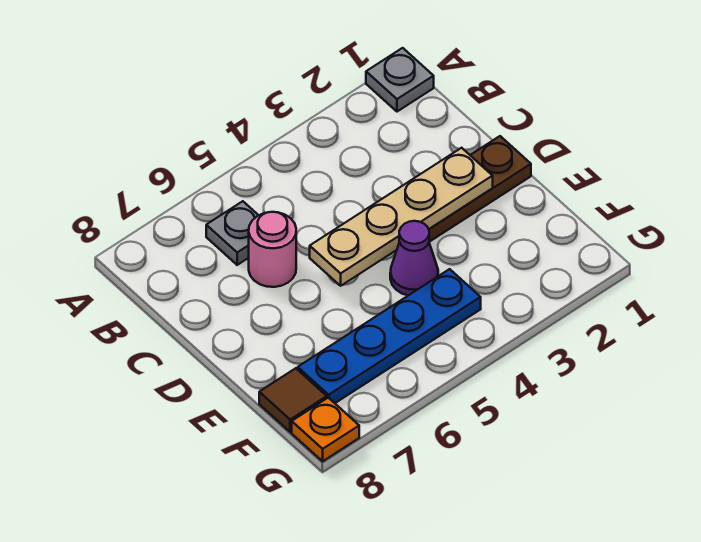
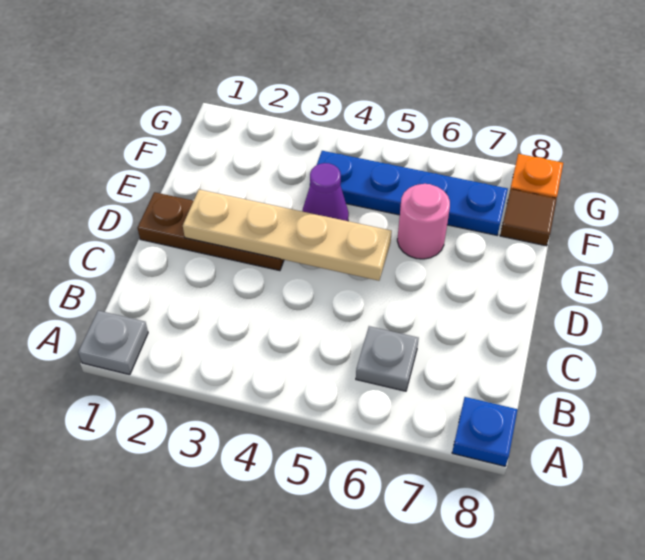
none -> blue 1x1 plate [452,397,518,466]
pink 1x1 round brick [249,212,296,287] -> pink 1x1 round brick moved to [397,184,450,259]

